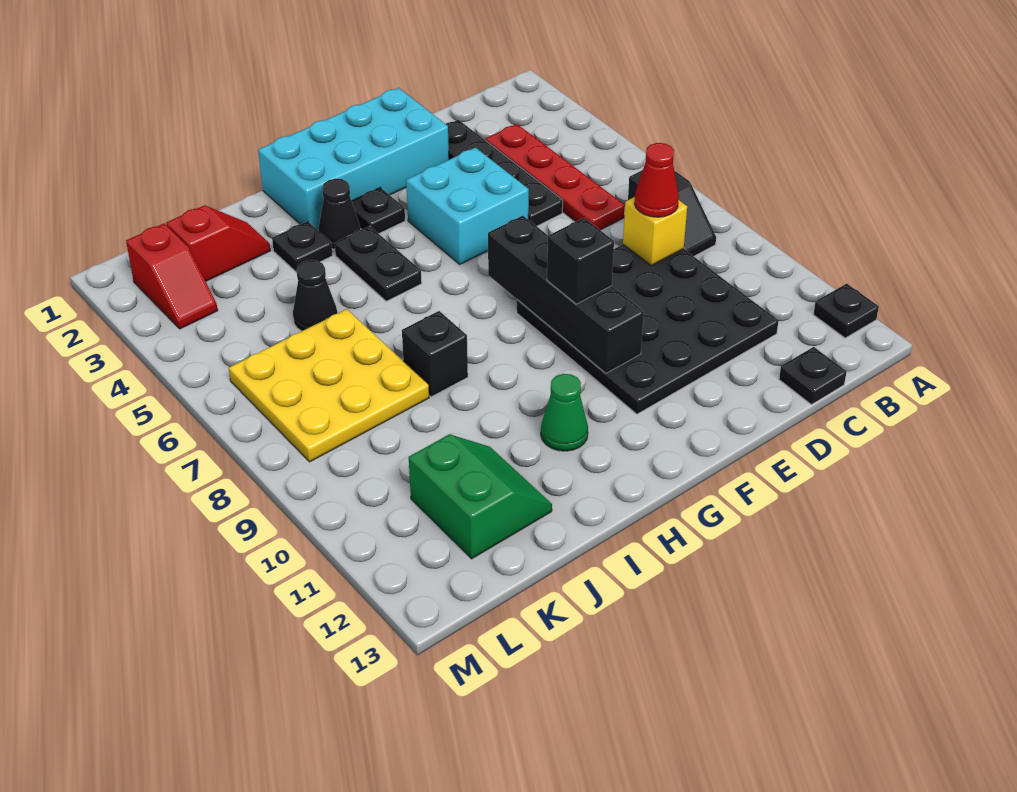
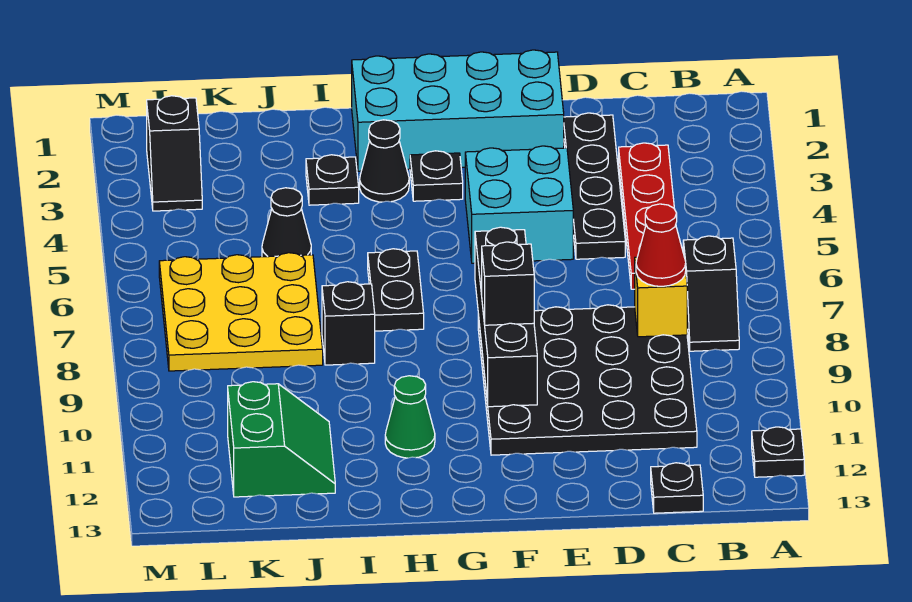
black 1x2 plate [335,226,422,301] -> black 1x2 plate moved to [368,249,424,331]
red 1x2 slope [166,205,270,281] -> none
red 1x2 slope [126,223,218,329] -> black 1x2 slope [147,96,202,211]

